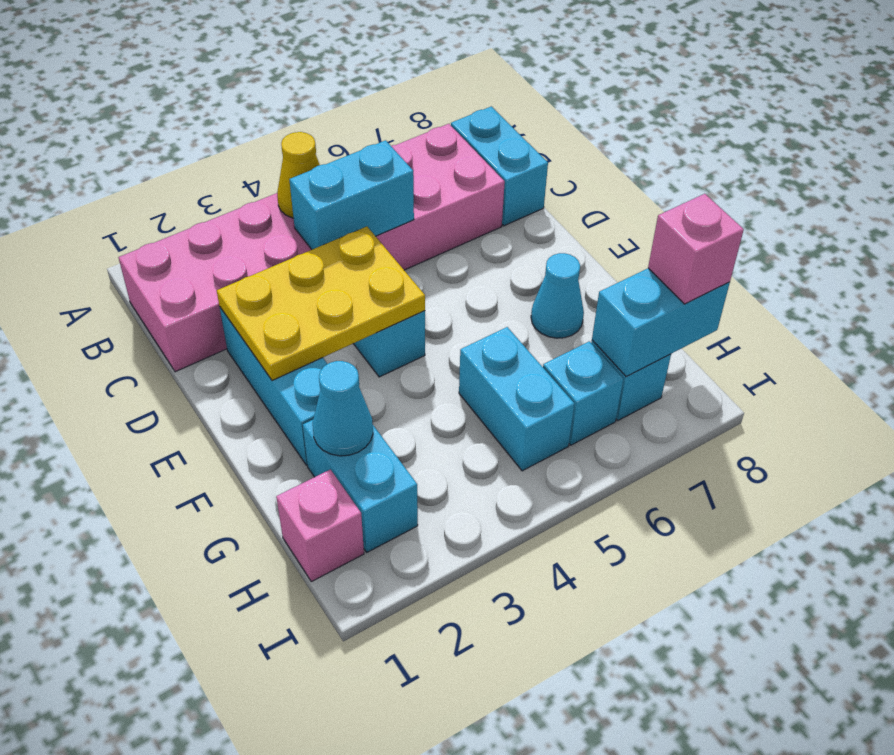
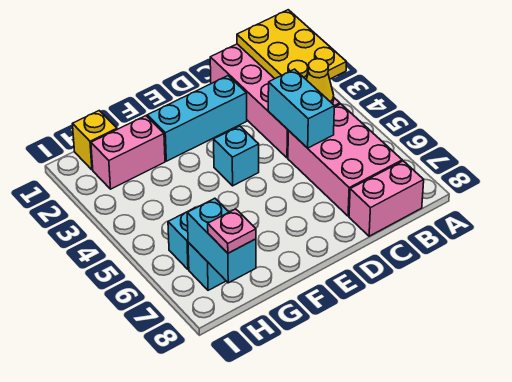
cyan 1x2 brick [451,106,548,226] -> pink 1x2 brick [349,161,424,236]
yellow 2x3 plate [217,227,425,381] -> yellow 2x3 plate moved to [237,10,346,79]
cyan 1x1 cone [531,253,584,338] -> none
cyan 1x2 brick [303,420,418,552] -> pink 1x2 brick [91,116,165,189]
cyan 1x1 cone [313,361,373,456] -> none
cyan 1x2 brick [459,327,574,471] -> none
pink 1x1 brick [276,470,364,582] -> yellow 1x1 brick [73,111,117,170]
pink 1x1 brick [648,194,744,304] -> pink 1x1 plate [208,209,256,253]

